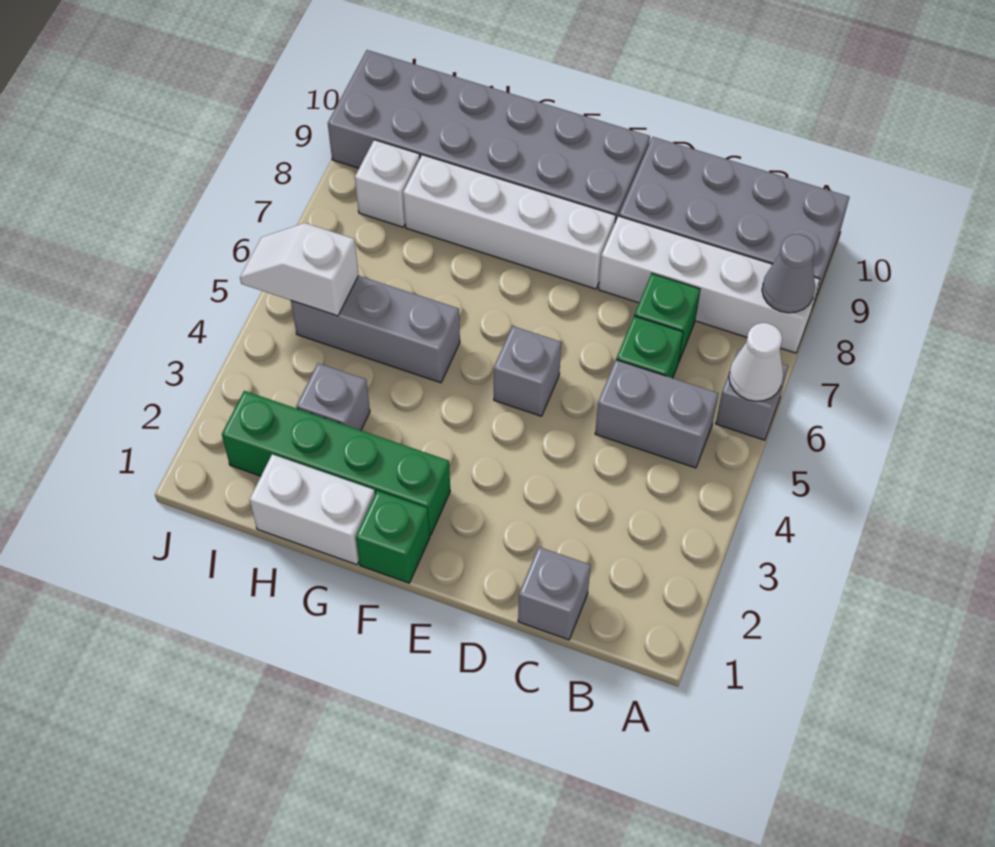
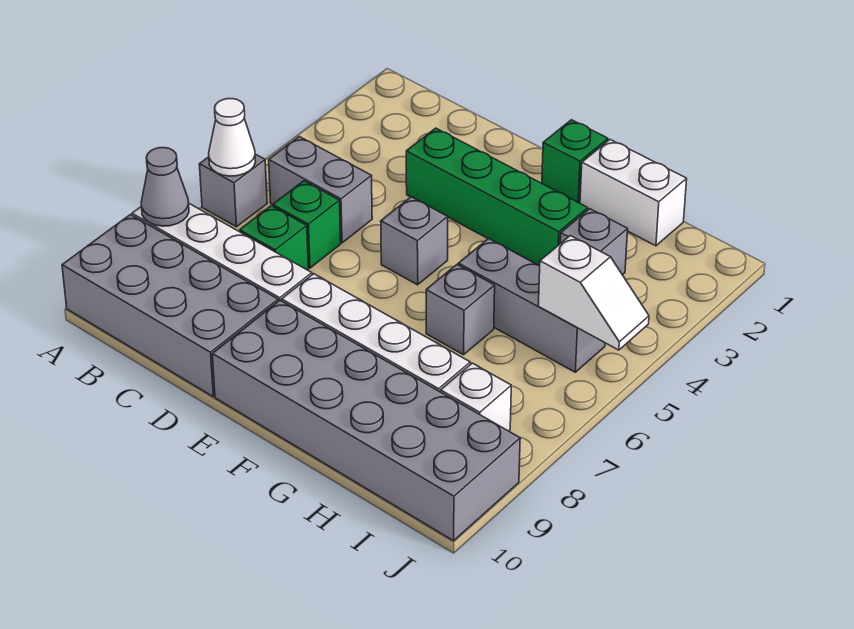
grey 1x1 brick [518,547,591,640] -> grey 1x1 brick moved to [426,265,495,355]
green 1x4 brick [222,391,450,535] -> green 1x4 brick moved to [406,128,588,266]

